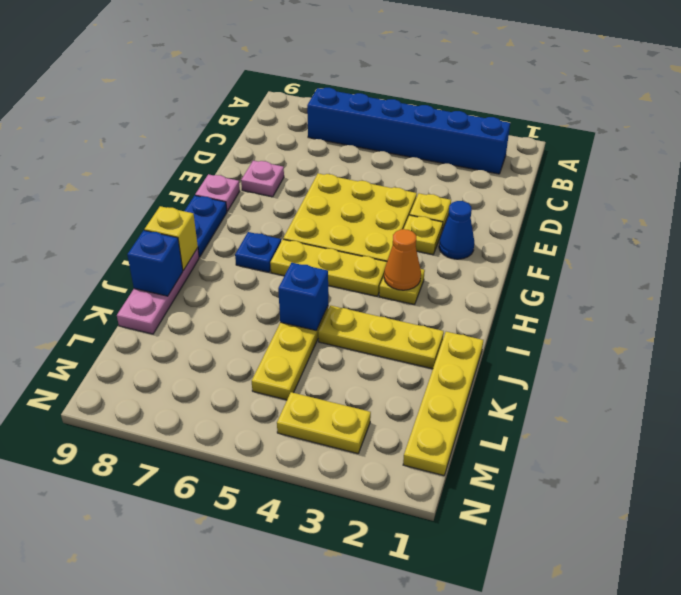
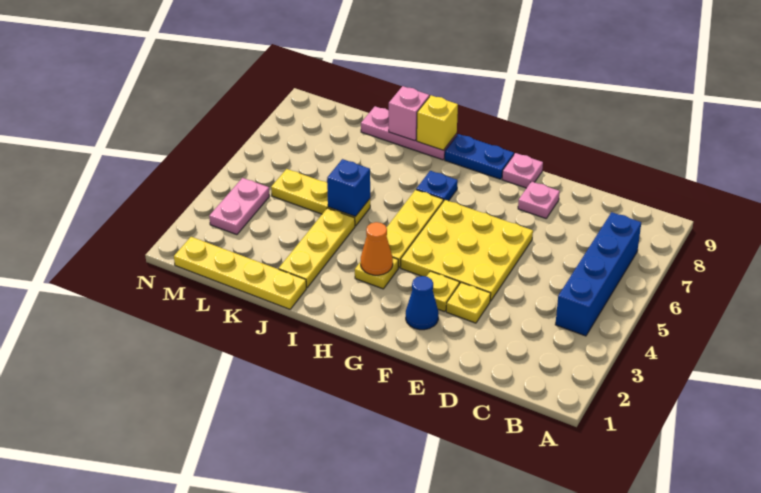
blue 1x6 brick [307,88,510,174] -> blue 1x4 brick [555,212,641,336]
blue 1x1 brick [127,230,183,296] -> pink 1x1 brick [389,86,429,141]
yellow 1x2 plate [277,392,371,454] -> pink 1x2 plate [209,178,270,235]

